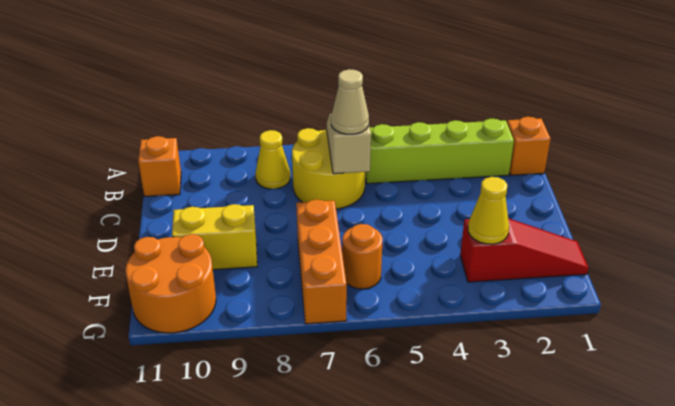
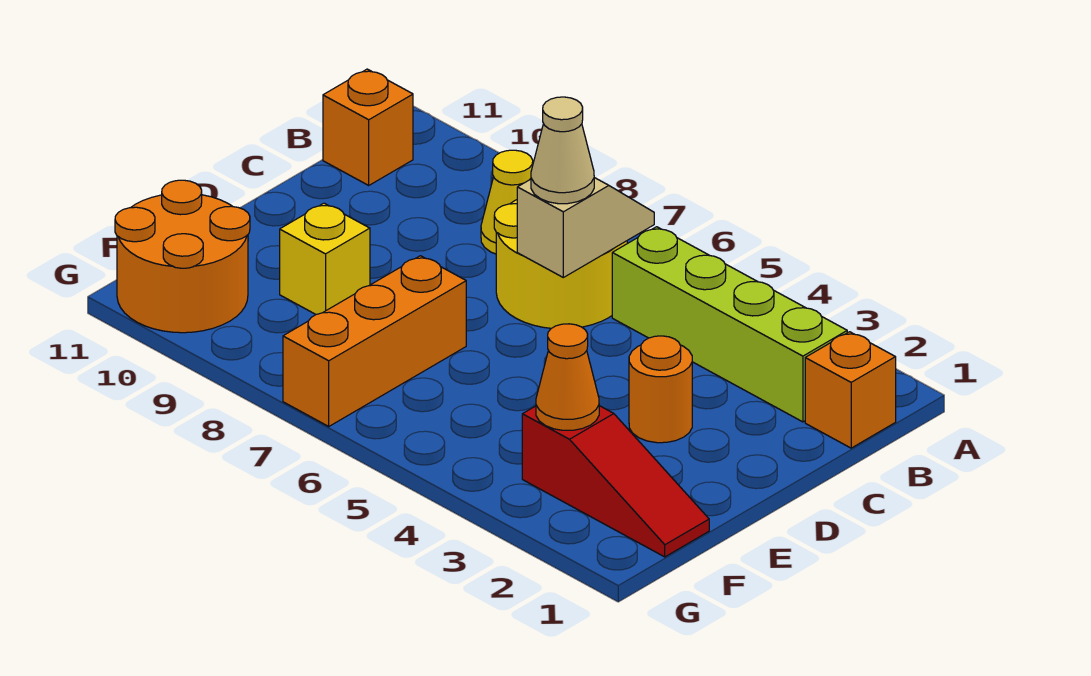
yellow 1x2 brick [172,204,257,270] -> yellow 1x1 brick [280,203,370,314]
yellow 1x1 cone [468,177,509,244] -> orange 1x1 cone [536,324,599,430]
orange 1x1 round brick [342,224,383,289] -> orange 1x1 round brick moved to [629,336,692,443]

